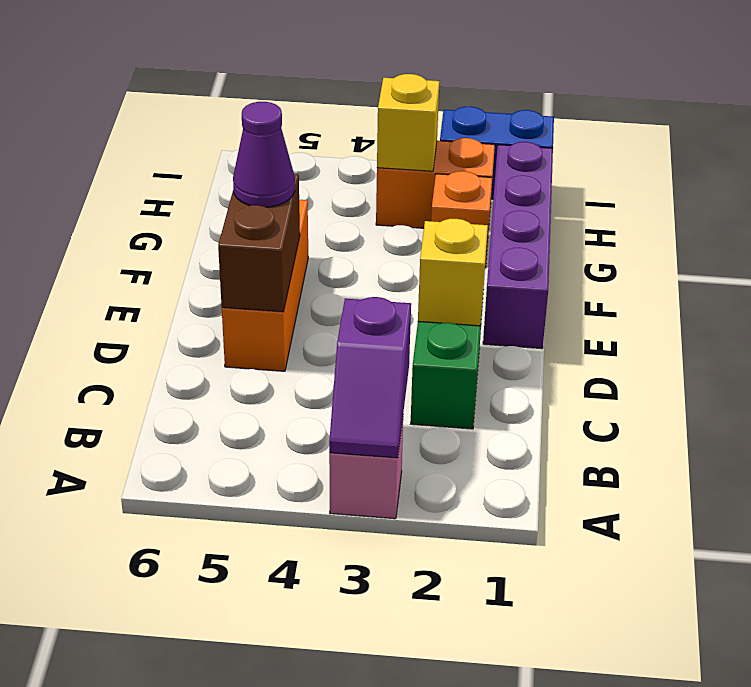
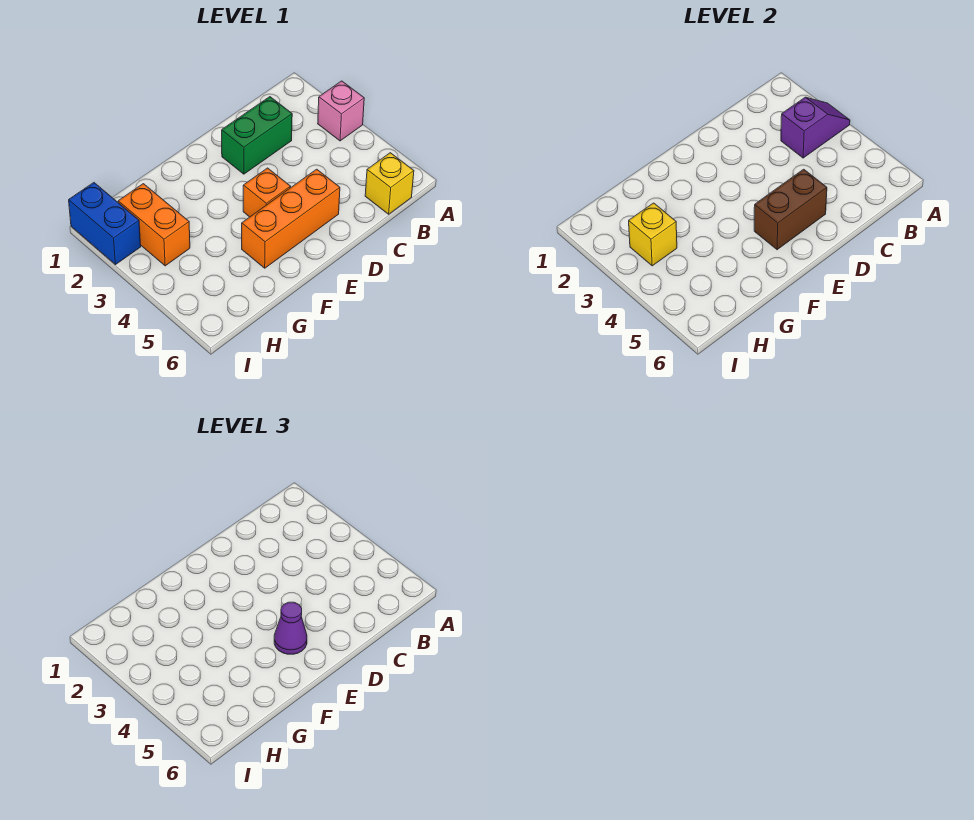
yellow 1x1 brick [418,219,488,326] -> yellow 1x1 brick moved to [365,153,414,214]
purple 1x4 brick [483,142,553,349] -> none
orange 1x1 brick [431,171,492,268] -> orange 1x1 brick moved to [243,168,291,217]

